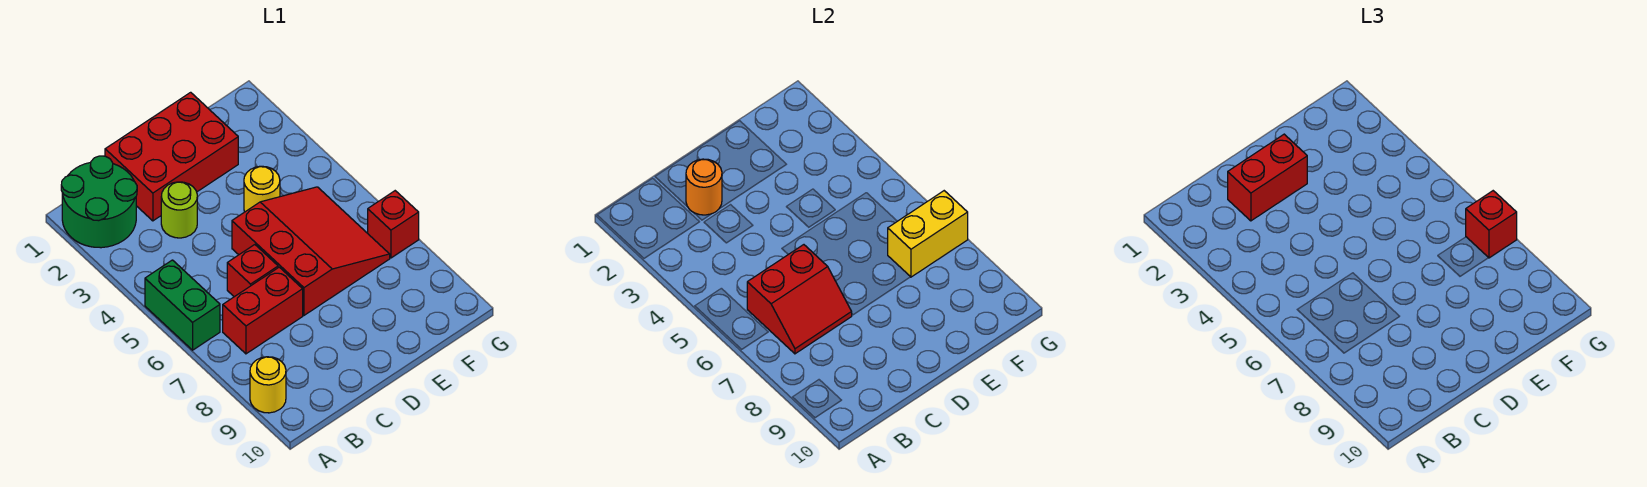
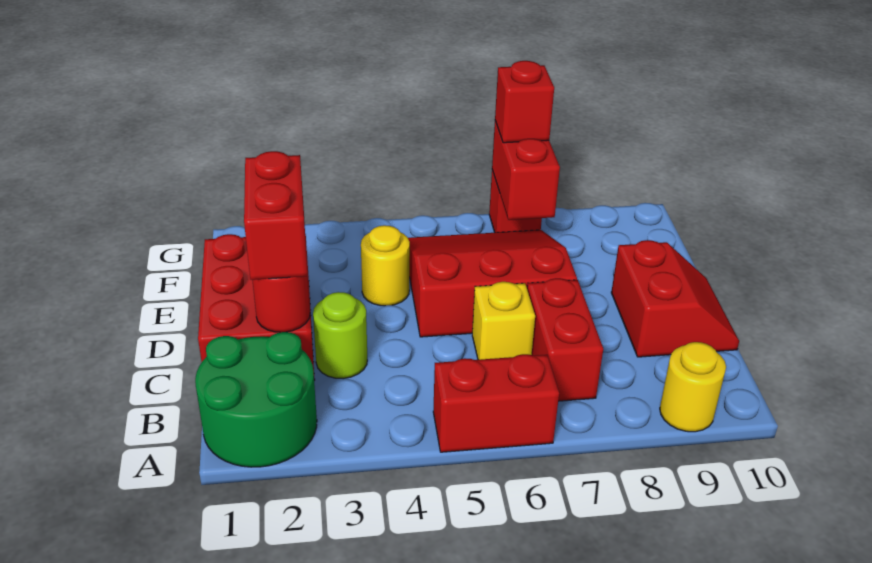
green 1x2 brick [145,260,220,350] -> red 1x2 brick [433,354,559,452]
red 2x2 slope [747,245,852,354] -> red 2x2 slope moved to [611,240,739,357]
orange 1x1 round brick [686,159,722,215] -> red 1x1 round brick [252,273,310,332]
red 1x1 brick [227,245,278,297] -> yellow 1x1 brick [472,282,535,360]
yellow 1x2 brick [888,191,968,277] -> red 1x2 brick [492,121,560,220]

